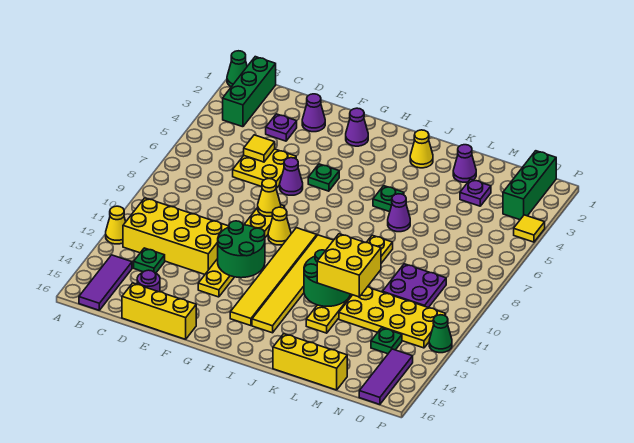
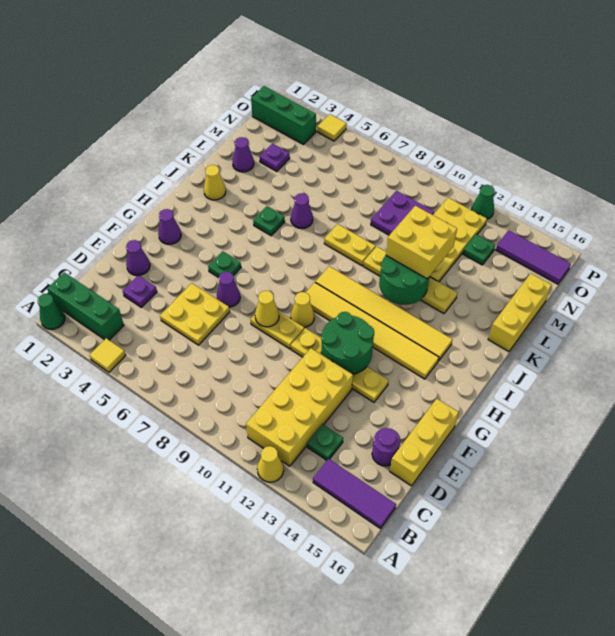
yellow 1x1 tile [244,135,275,162] -> yellow 1x1 tile moved to [89,338,126,372]

